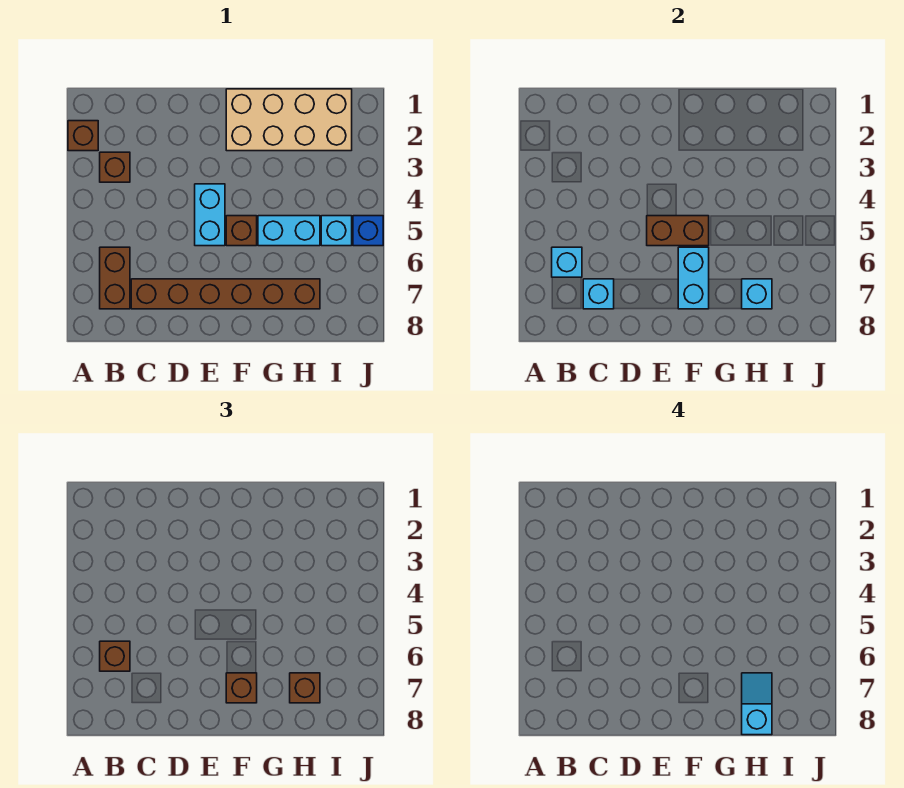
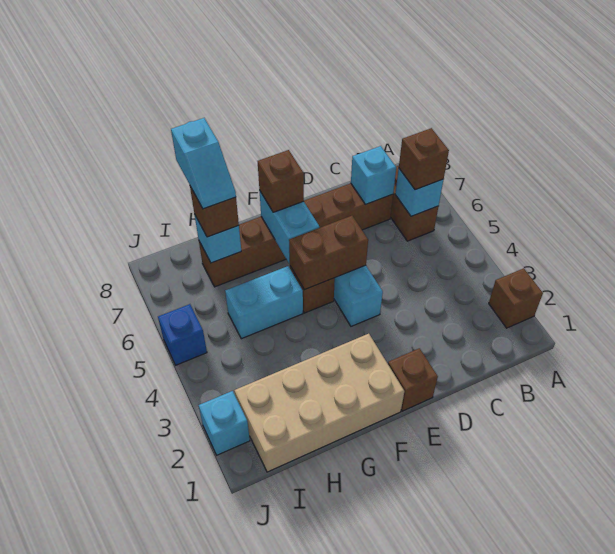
brown 1x1 brick [100,152,130,182] -> brown 1x1 brick moved to [388,348,438,411]
cyan 1x1 brick [321,216,352,246] -> cyan 1x1 brick moved to [199,391,250,455]

